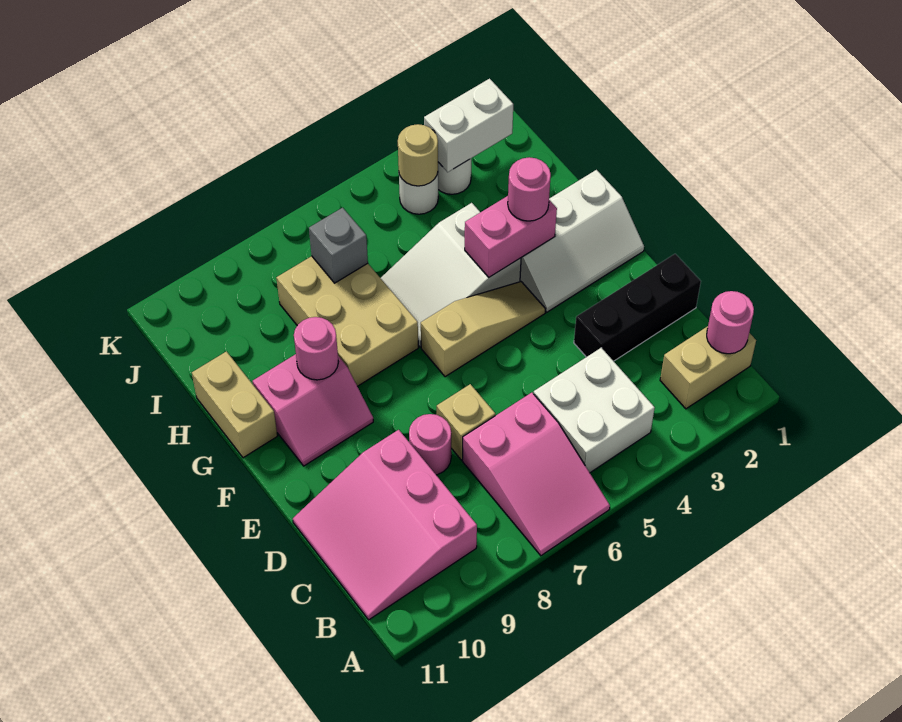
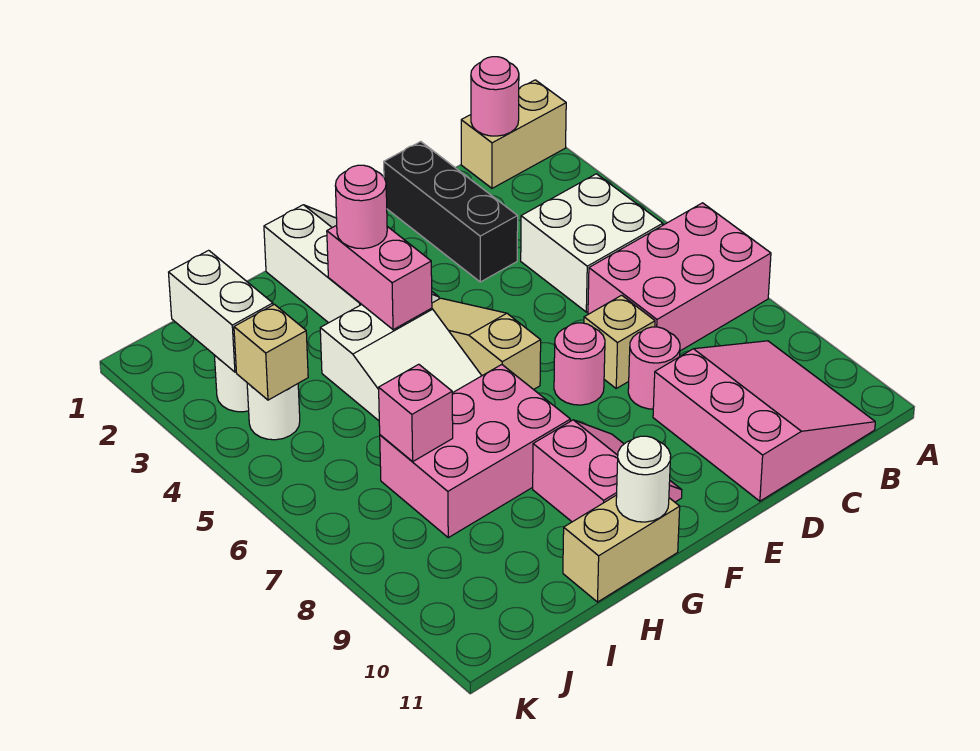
pink 2x3 slope [462,393,610,556] -> pink 2x3 brick [588,203,771,351]
tan 1x2 brick [660,326,756,409] -> tan 1x2 brick turned to [461,80,566,188]
pink 3x3 slope [293,430,477,620] -> pink 3x3 slope turned to [653,341,875,501]
tan 2x3 brick [276,256,418,386] -> pink 2x3 brick [380,365,570,538]
pink 1x1 round brick [294,317,338,380] -> pink 1x1 round brick moved to [554,323,605,405]
none -> white 1x1 round brick [616,436,671,522]
grey 1x1 brick [309,208,368,283] -> pink 1x1 brick [379,364,453,461]
tan 1x1 round brick [398,124,438,186] -> tan 1x1 brick [234,304,308,400]

